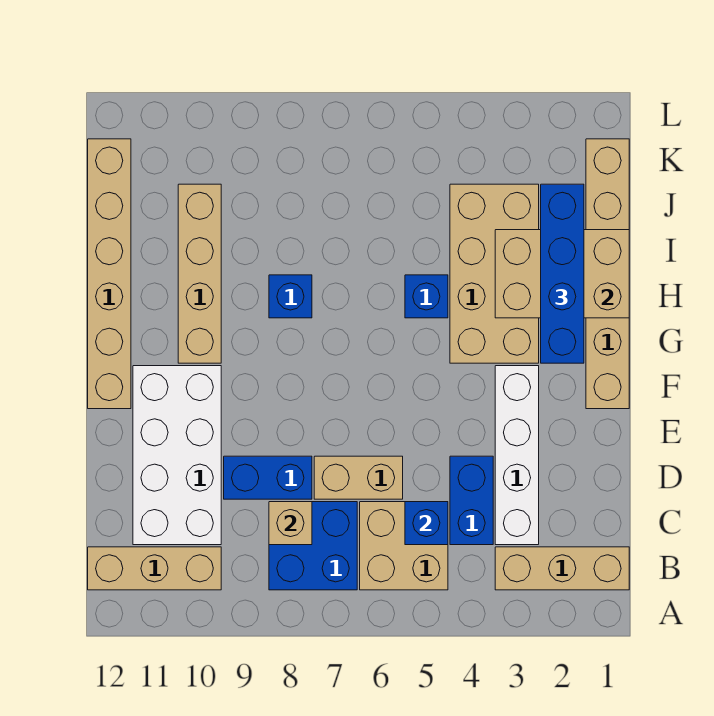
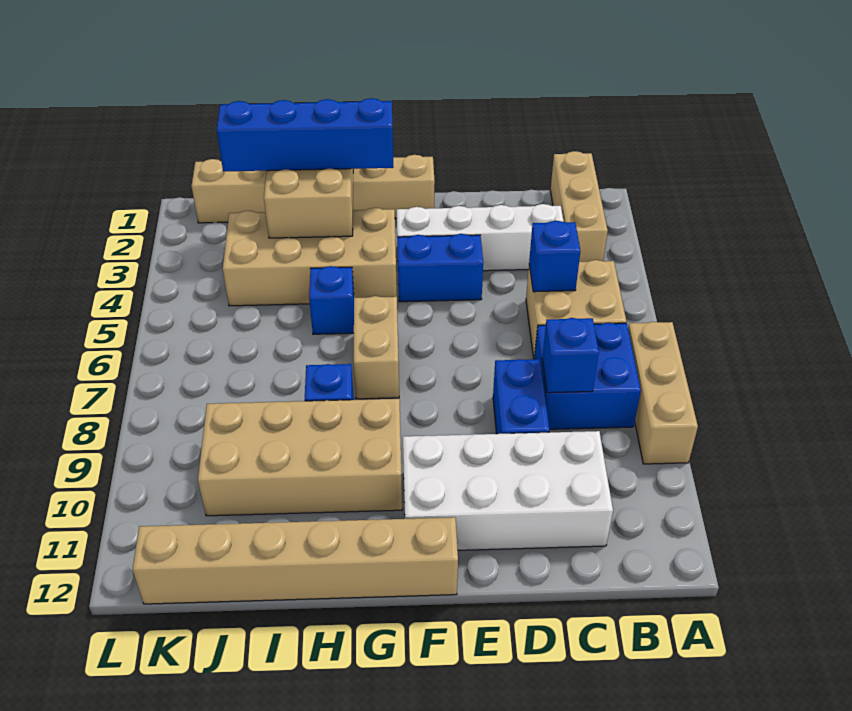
tan 1x3 brick [88,547,221,590] -> tan 1x3 brick moved to [628,322,698,464]
blue 1x2 brick [450,456,493,545] -> blue 1x2 brick moved to [397,234,483,302]
tan 1x1 brick [269,502,312,545] -> blue 1x1 brick [542,318,599,393]
tan 1x2 brick [314,456,403,499] -> tan 1x2 brick moved to [354,296,399,399]
tan 1x4 brick [178,184,221,363] -> tan 2x4 brick [198,399,402,516]

